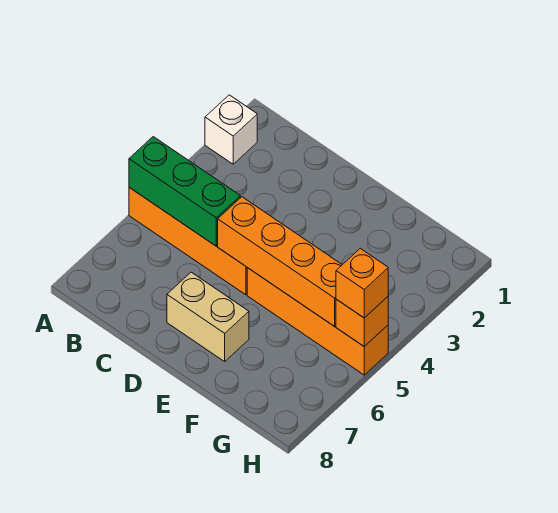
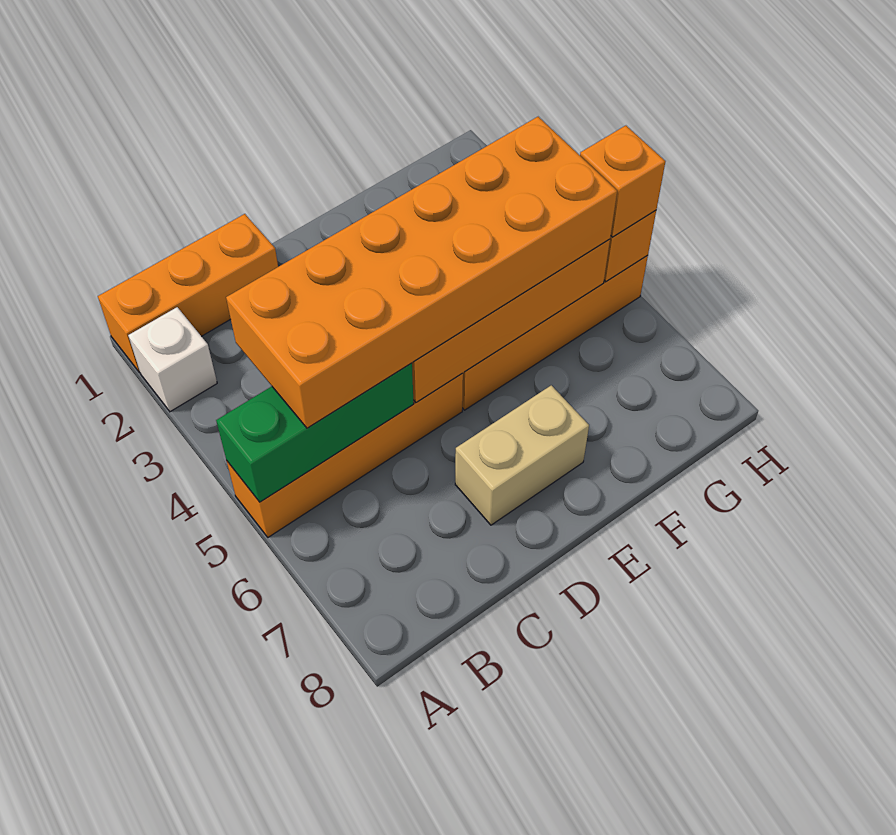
none -> orange 1x3 brick [98,214,278,373]
none -> orange 2x6 brick [226,117,617,428]

